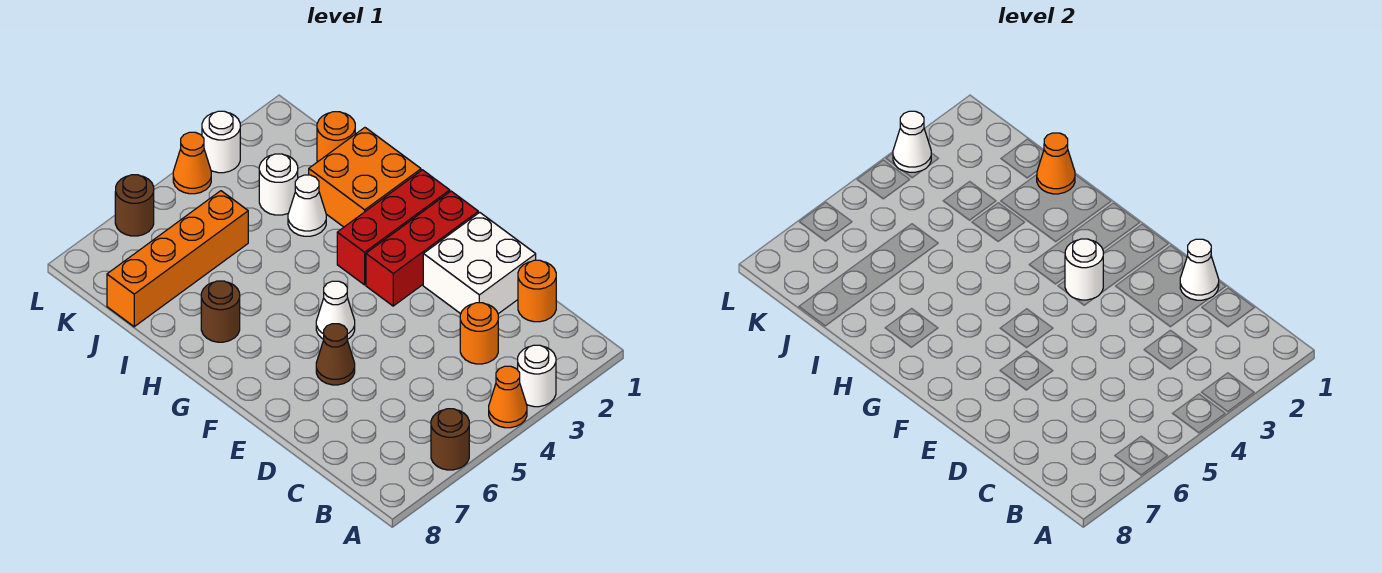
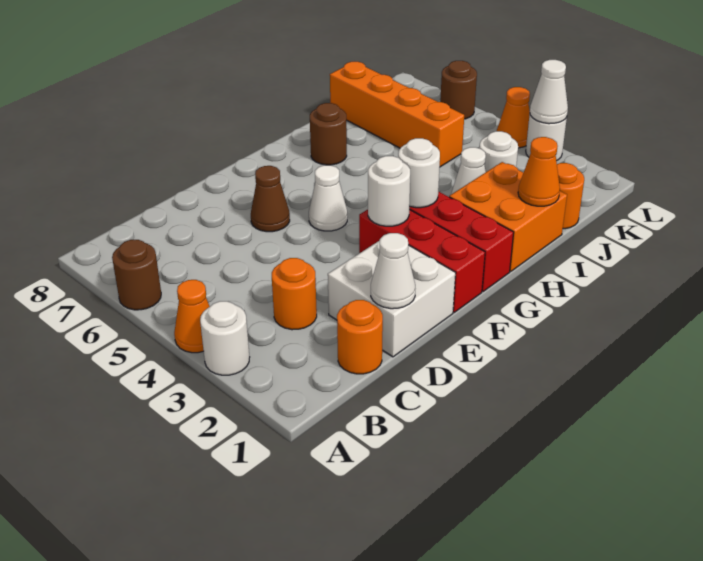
none -> white 1x1 round brick [398,138,440,208]

